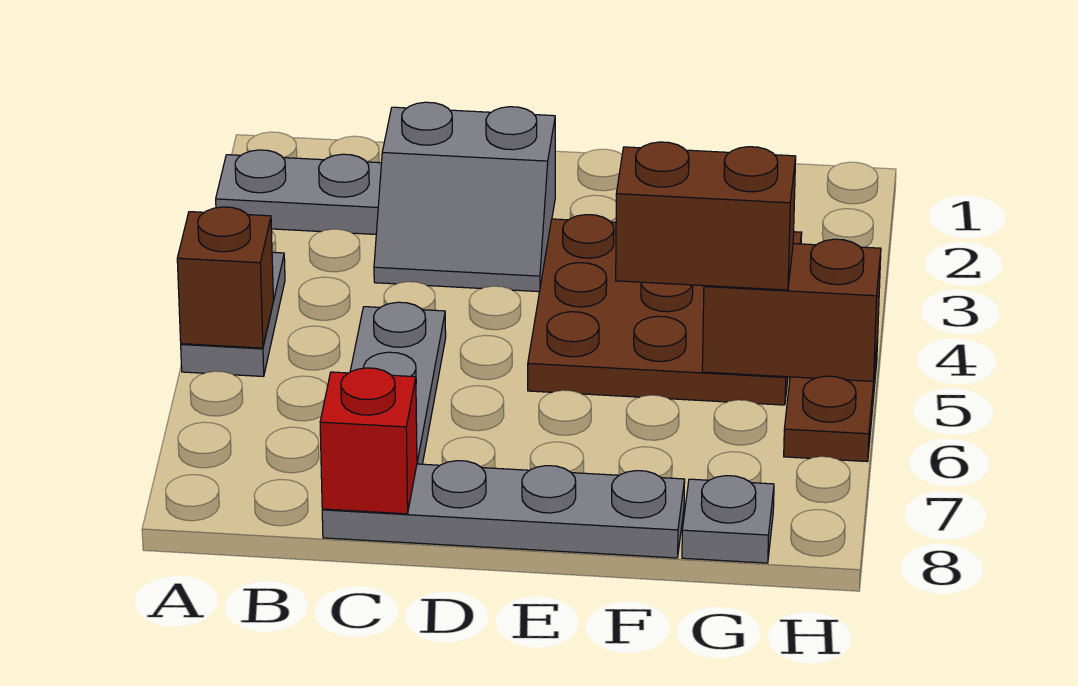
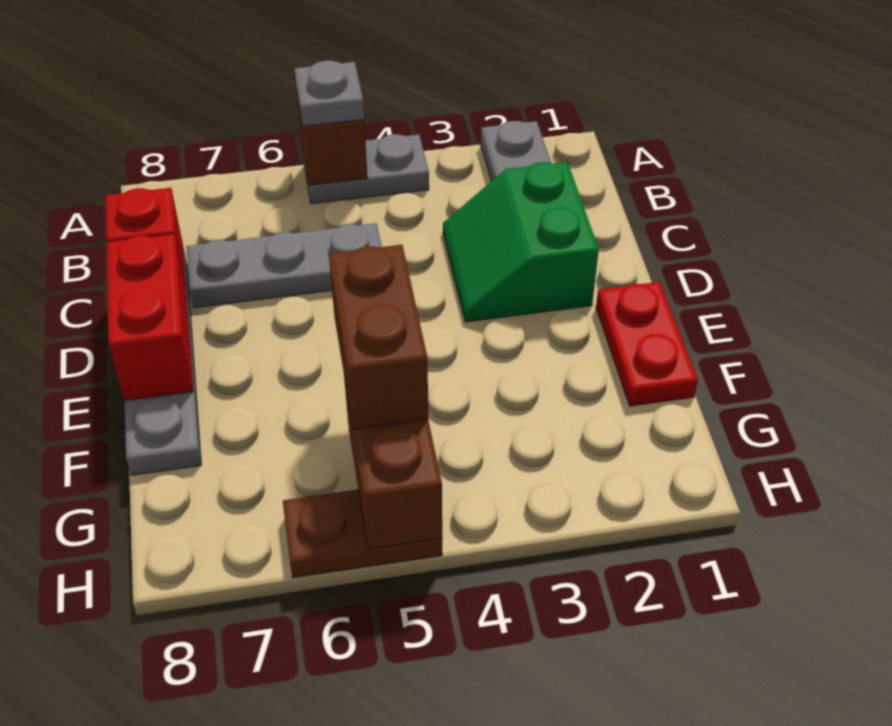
grey 2x2 slope [374,102,555,292] -> green 2x2 slope [443,162,599,322]
none -> red 1x2 brick [106,234,193,401]
none -> red 1x2 plate [596,282,698,406]
brown 3x3 plate [528,215,802,405] -> none
grey 1x1 plate [682,476,774,563] -> grey 1x1 plate moved to [294,61,364,126]

